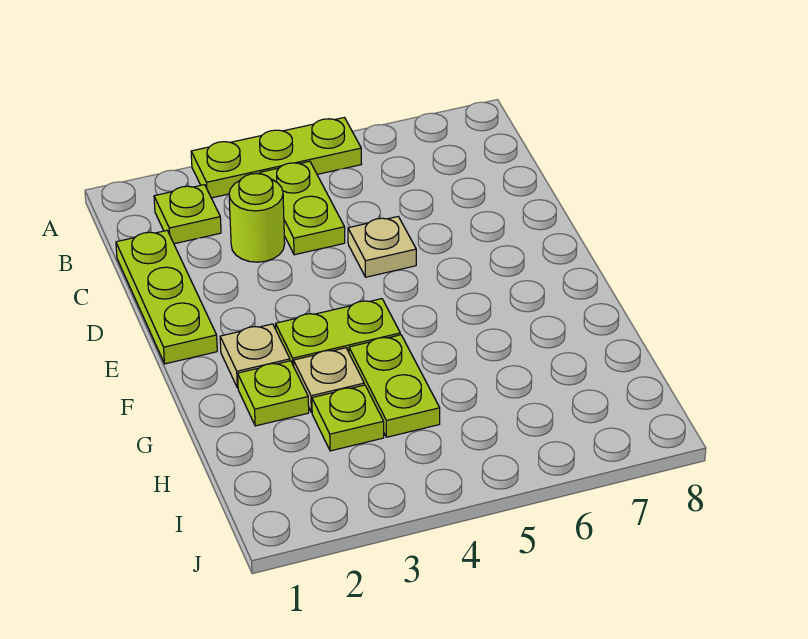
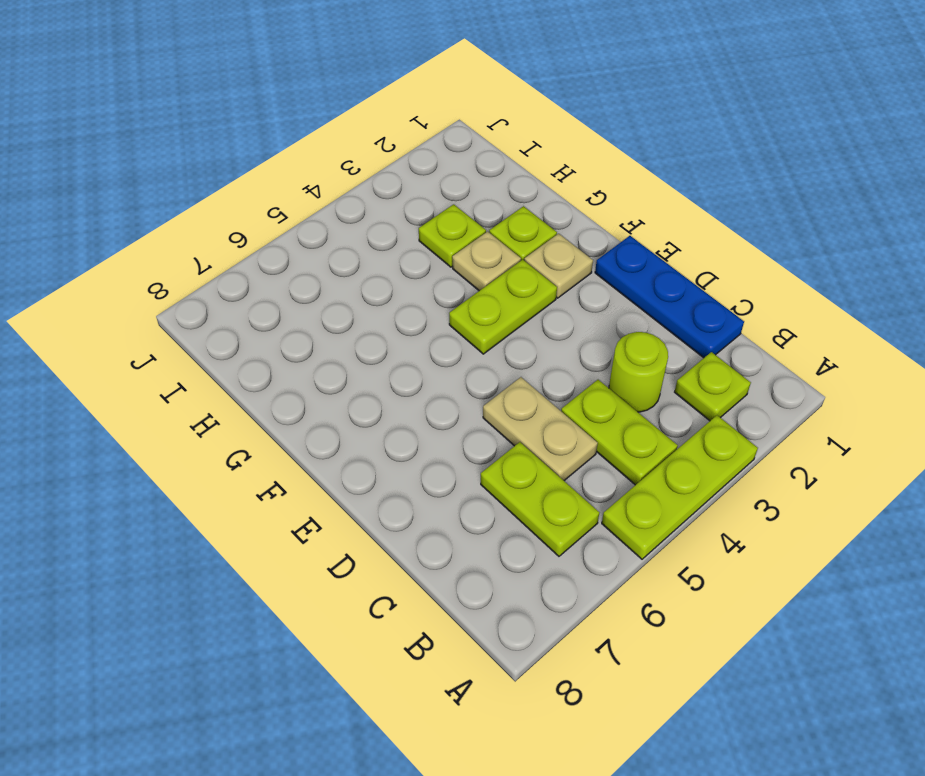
lime 1x3 plate [116,230,217,364] -> blue 1x3 plate [595,236,744,358]
tan 1x1 plate [348,217,416,277] -> tan 1x2 plate [483,377,598,481]
lime 1x2 plate [349,335,440,437] -> lime 1x2 plate moved to [481,442,599,556]

